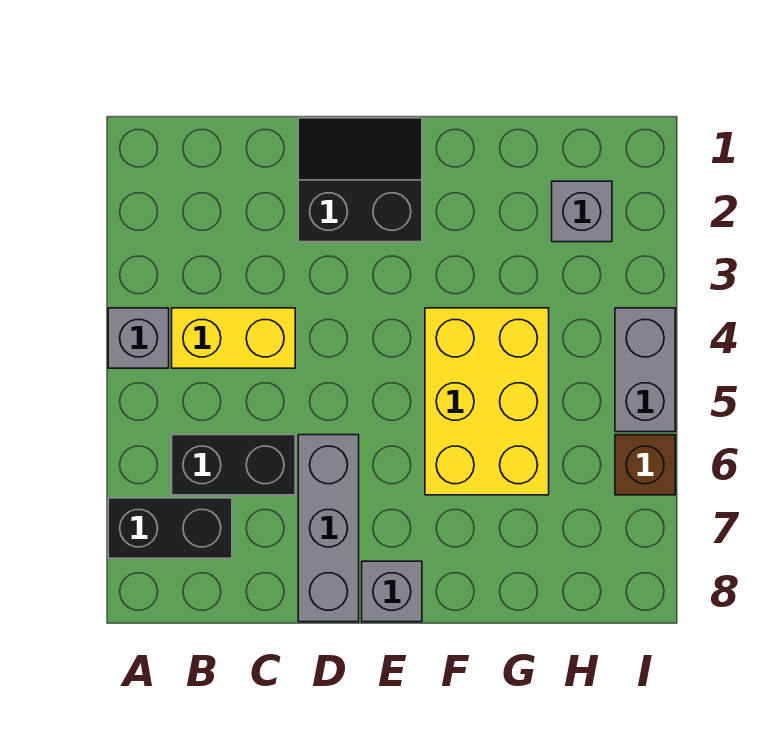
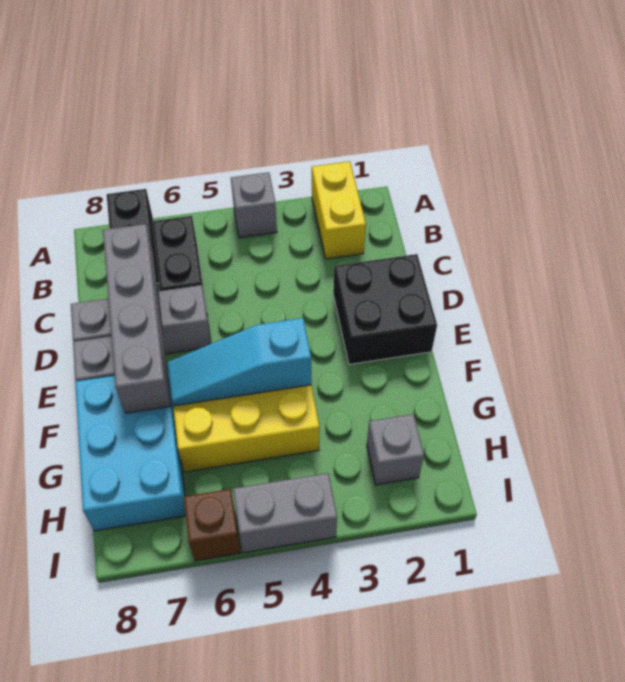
yellow 1x2 brick [172,308,295,368] -> yellow 1x2 brick moved to [312,161,366,259]
none -> grey 1x4 brick [103,224,171,413]
black 2x2 slope [298,118,422,242] -> black 2x2 brick [333,254,437,364]
none -> cyan 1x3 slope [167,318,311,406]
none -> cyan 2x3 brick [75,372,186,531]

